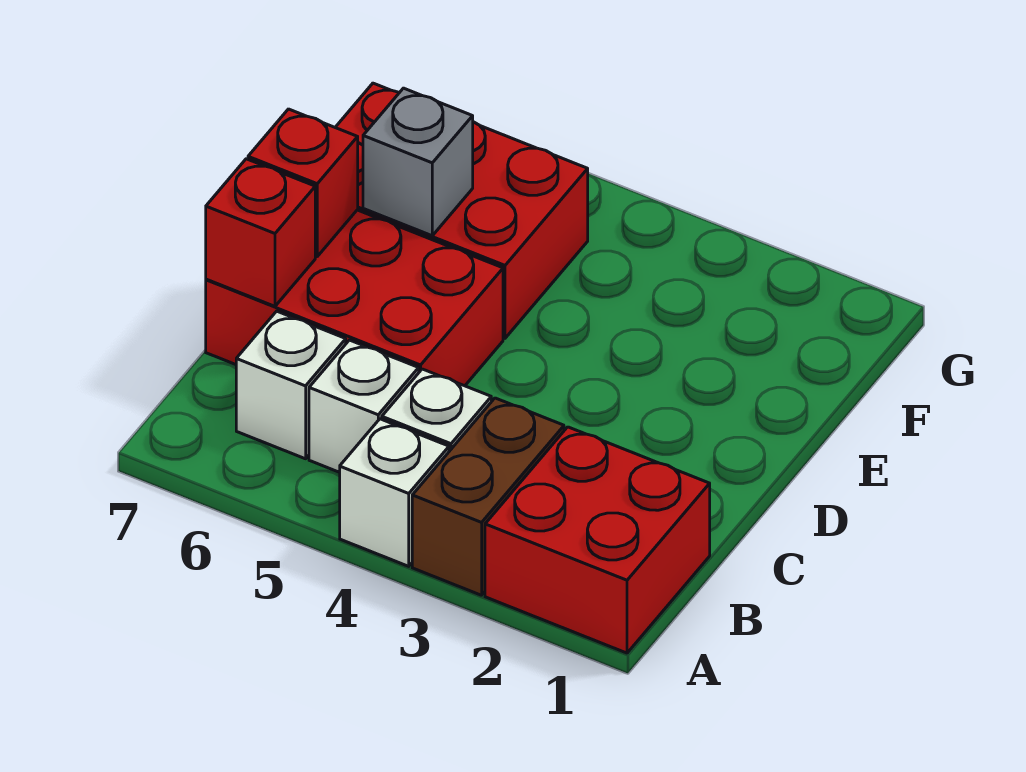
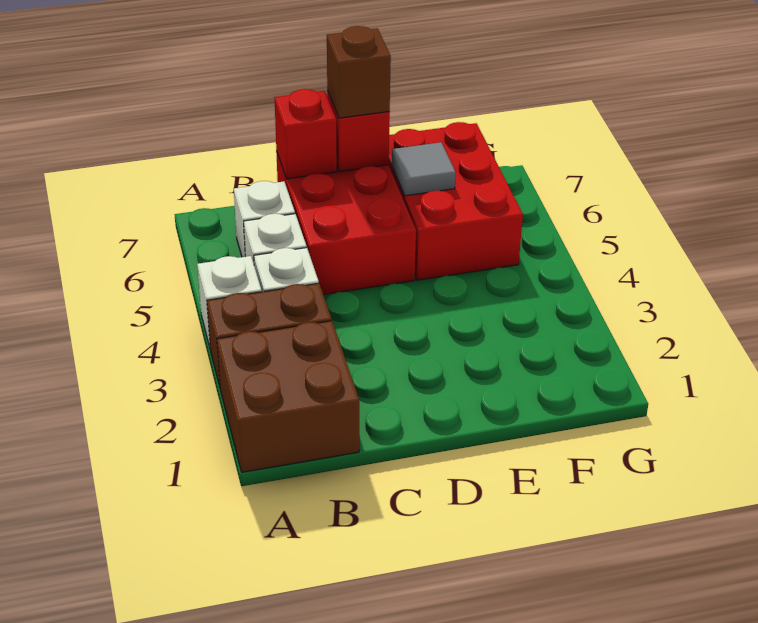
red 2x2 brick [485,427,710,653] -> brown 2x2 brick [217,321,359,472]
none -> brown 1x1 brick [327,26,391,118]
grey 1x1 brick [363,88,473,236] -> grey 1x1 tile [392,142,455,196]

